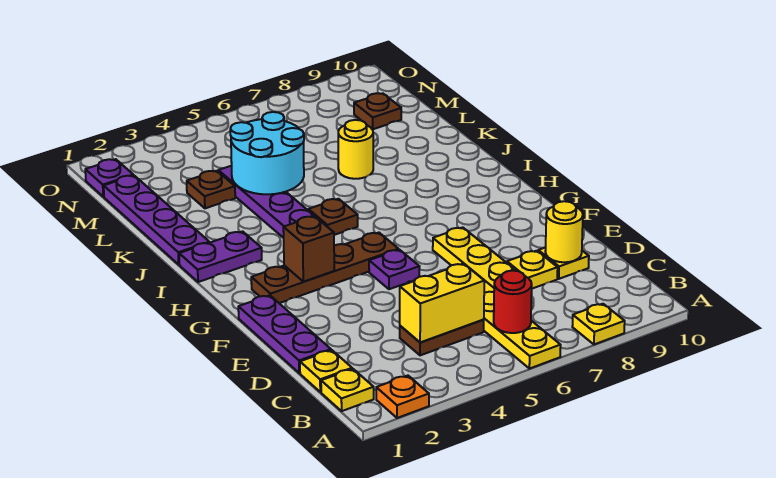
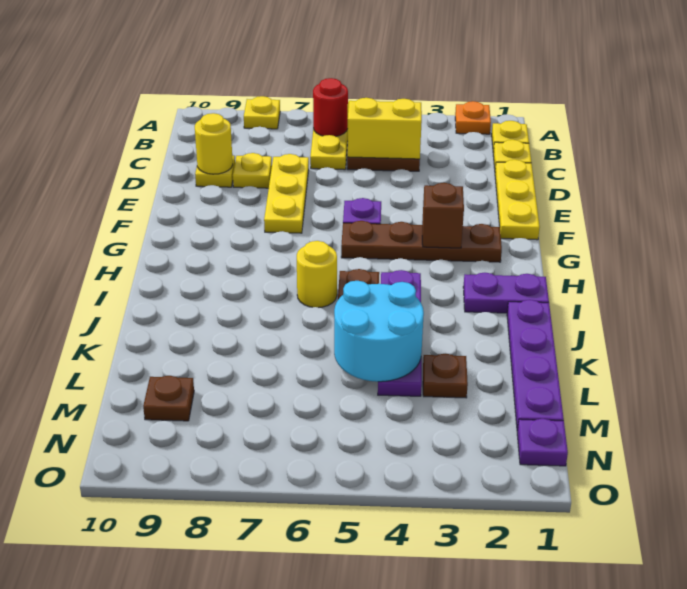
purple 1x3 plate [238,295,331,373] -> yellow 1x3 plate [495,160,540,240]
yellow 1x1 round brick [338,120,373,179] -> yellow 1x1 round brick moved to [297,241,337,308]

